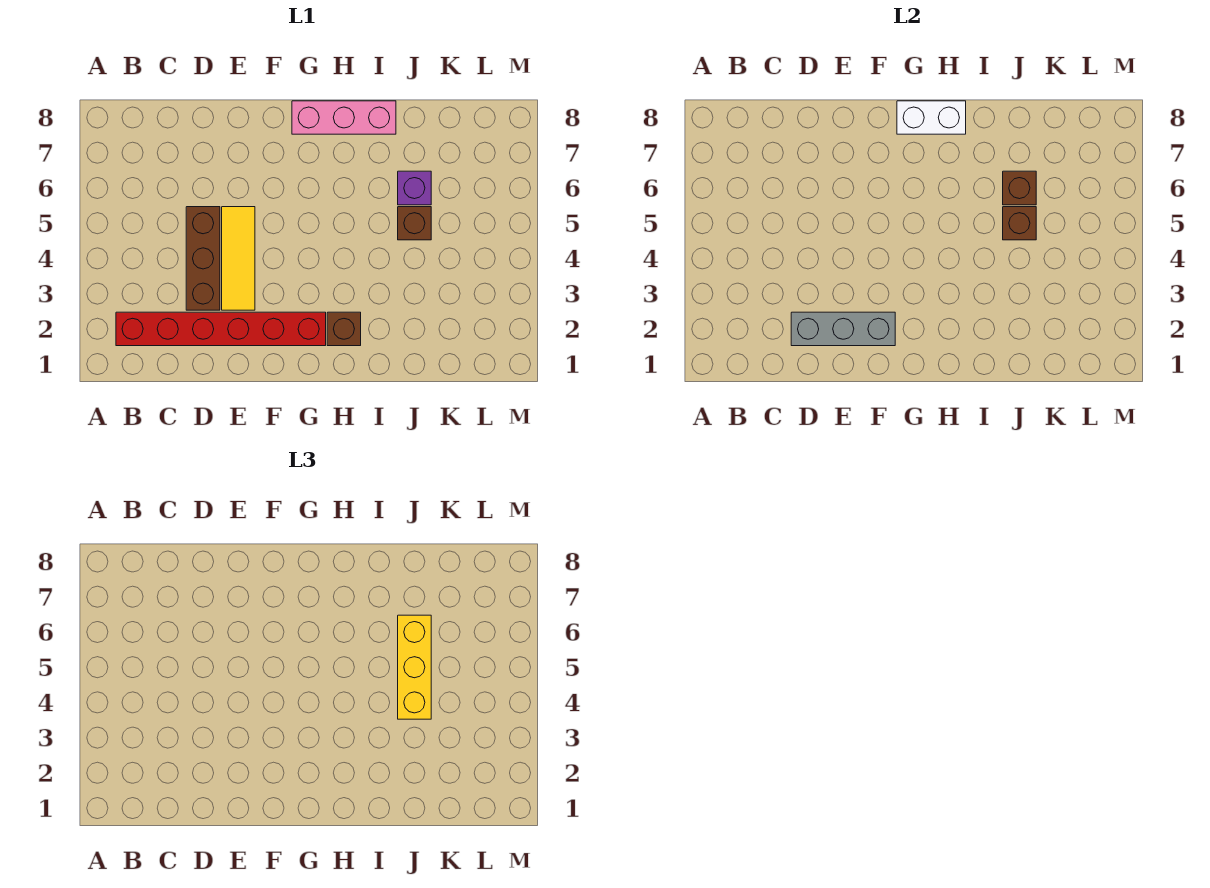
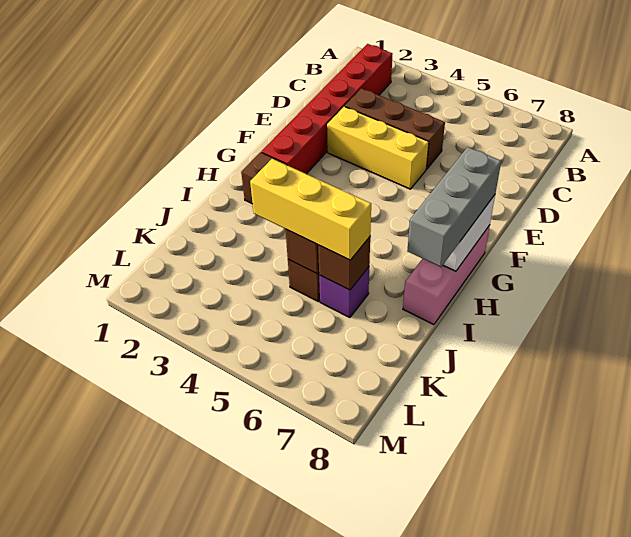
grey 1x3 brick [791,312,895,346] -> grey 1x3 brick moved to [407,147,501,267]
yellow 1x3 tile [222,207,255,310] -> yellow 1x3 brick [327,106,429,189]

